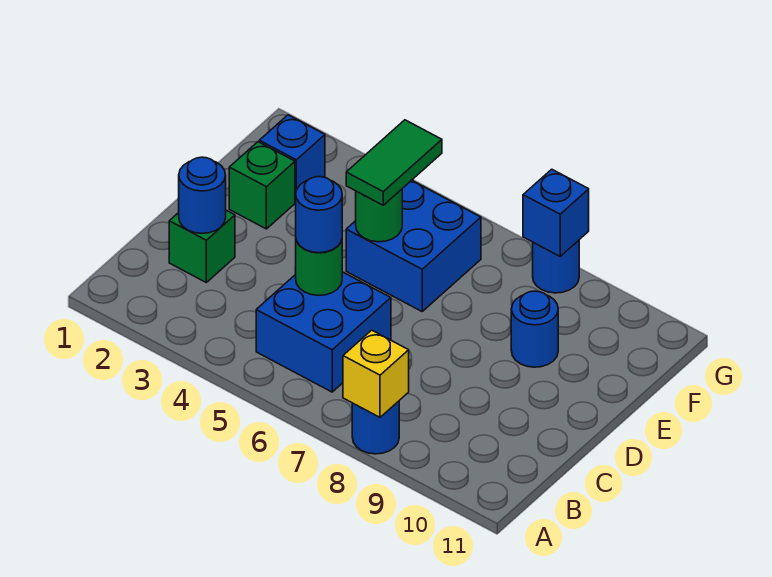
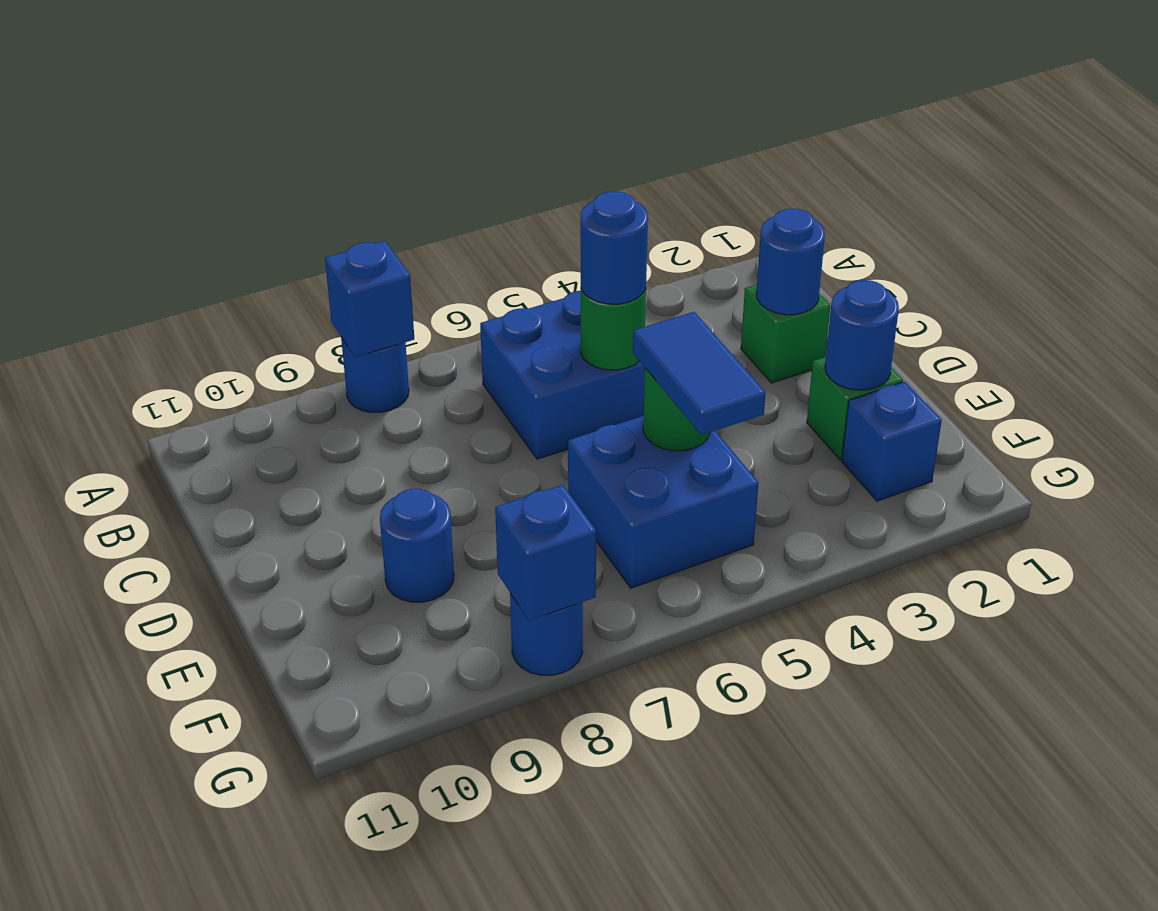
yellow 1x1 brick [343,330,409,417] -> blue 1x1 brick [325,241,414,357]
none -> blue 1x1 round brick [825,280,899,390]
green 1x2 tile [346,120,442,205] -> blue 1x2 tile [633,312,766,435]

